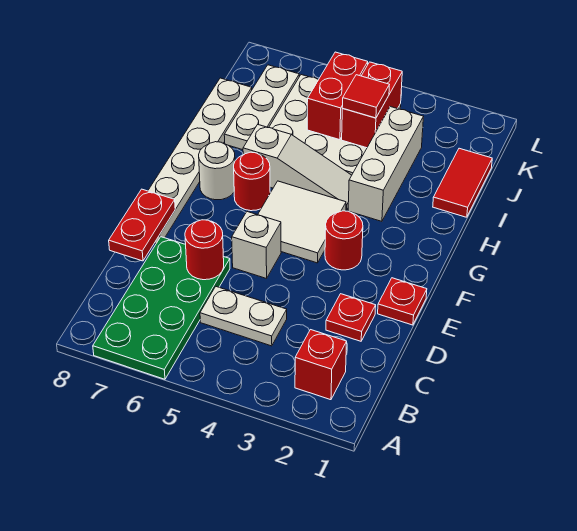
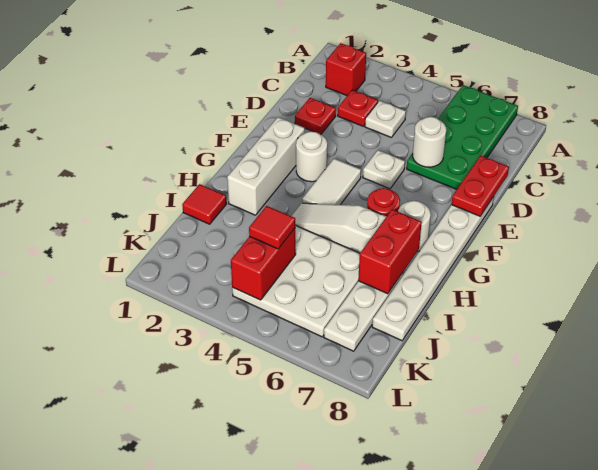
white 1x2 plate [200,287,287,346] -> white 1x1 plate [365,101,406,137]
red 1x1 round brick [185,220,224,280] -> white 1x1 round brick [413,117,446,167]
red 1x1 plate [378,278,427,325] -> red 1x1 plate moved to [338,90,378,126]
white 1x1 brick [232,212,281,279] -> white 1x1 plate [363,150,405,189]
red 1x1 round brick [325,211,363,270] -> white 1x1 round brick [296,131,327,182]
white 2x2 tile [258,181,346,263] -> white 1x2 tile [302,159,361,205]
white 1x3 brick [348,107,423,221] -> white 1x3 brick moved to [227,117,305,215]
red 1x2 tile [433,148,492,217] -> red 1x1 tile [182,184,227,224]
red 1x2 brick [307,52,368,140] -> red 1x2 brick moved to [358,209,422,294]

